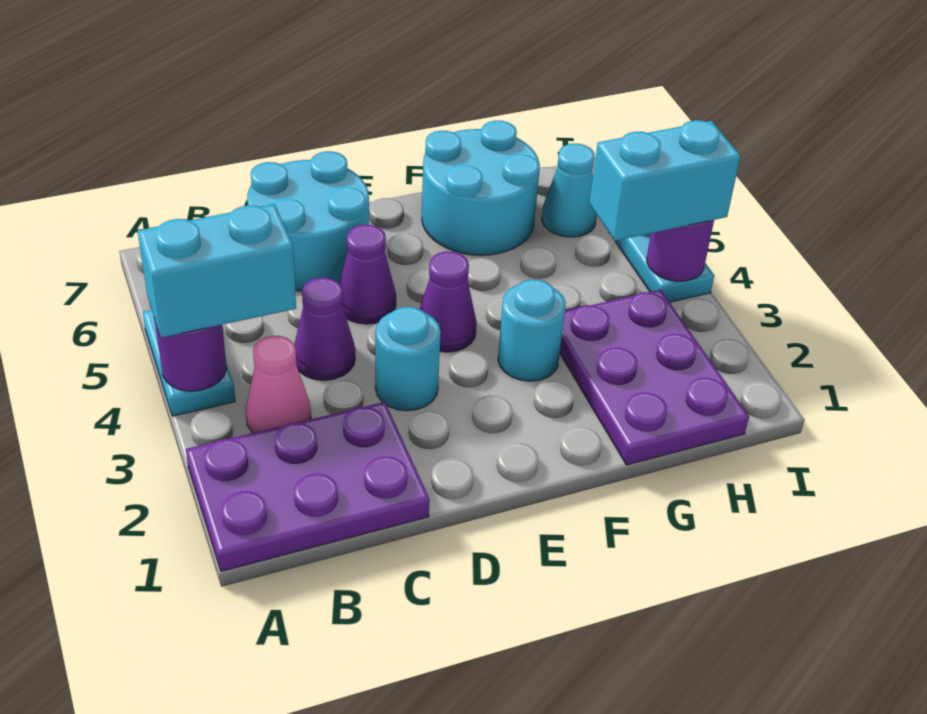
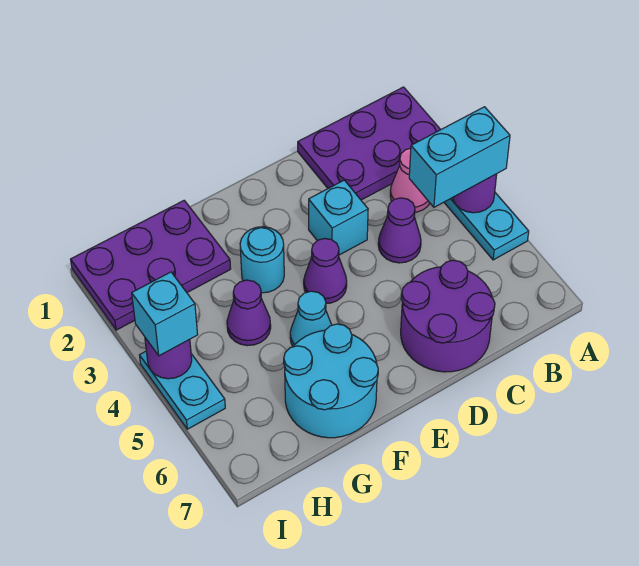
cyan 2x2 round brick [247,151,369,291] -> purple 2x2 round brick [401,260,495,372]
cyan 1x1 round brick [375,307,441,411] -> cyan 1x1 brick [309,180,368,255]
purple 1x1 cone [340,224,396,324] -> purple 1x1 cone moved to [227,280,271,346]
purple 2x3 plate [560,290,749,465] -> purple 2x3 plate turned to [71,200,231,330]
cyan 1x2 brick [589,120,741,241] -> cyan 1x1 brick [132,272,198,356]
cyan 1x1 cone [542,144,597,237] -> cyan 1x1 cone moved to [290,291,332,346]

